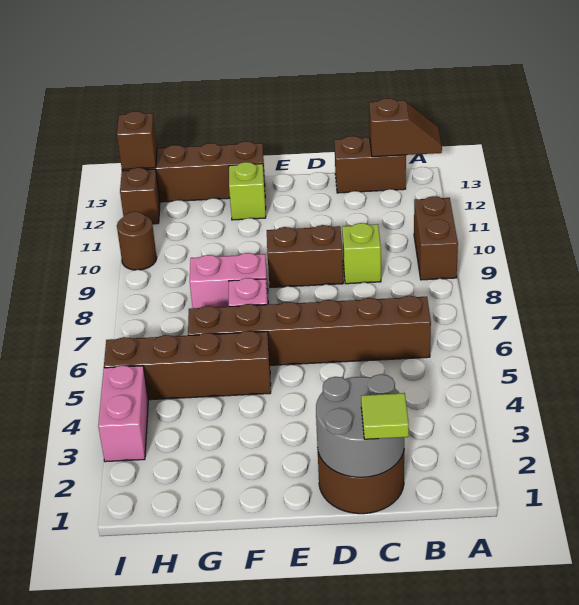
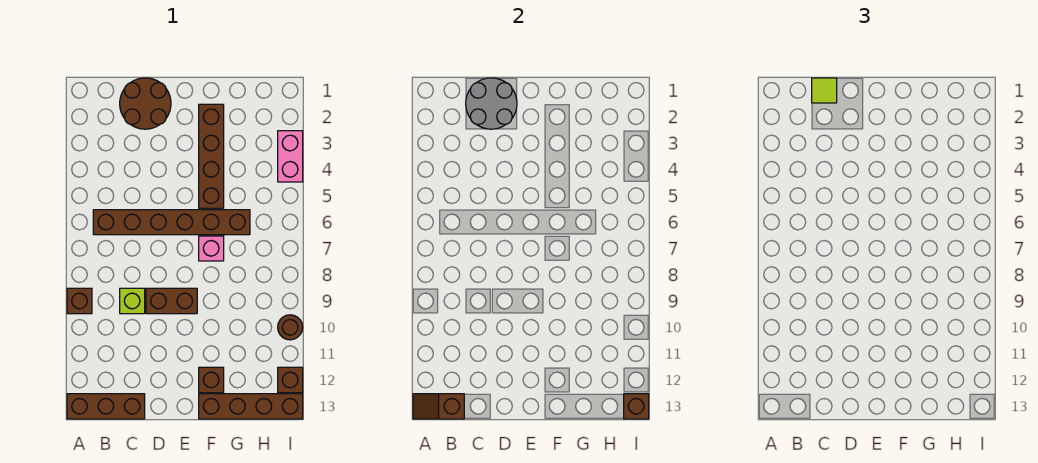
brown 1x2 brick [414,196,458,280] -> brown 1x1 brick [67,288,92,314]
brown 1x2 brick [334,136,406,193] -> brown 1x3 brick [67,394,145,419]
brown 1x4 brick [104,331,271,400] -> brown 1x4 brick turned to [199,104,224,208]
pink 1x2 brick [190,253,268,308] -> none
lime 1x1 brick [229,162,266,220] -> brown 1x1 brick [199,367,224,393]

